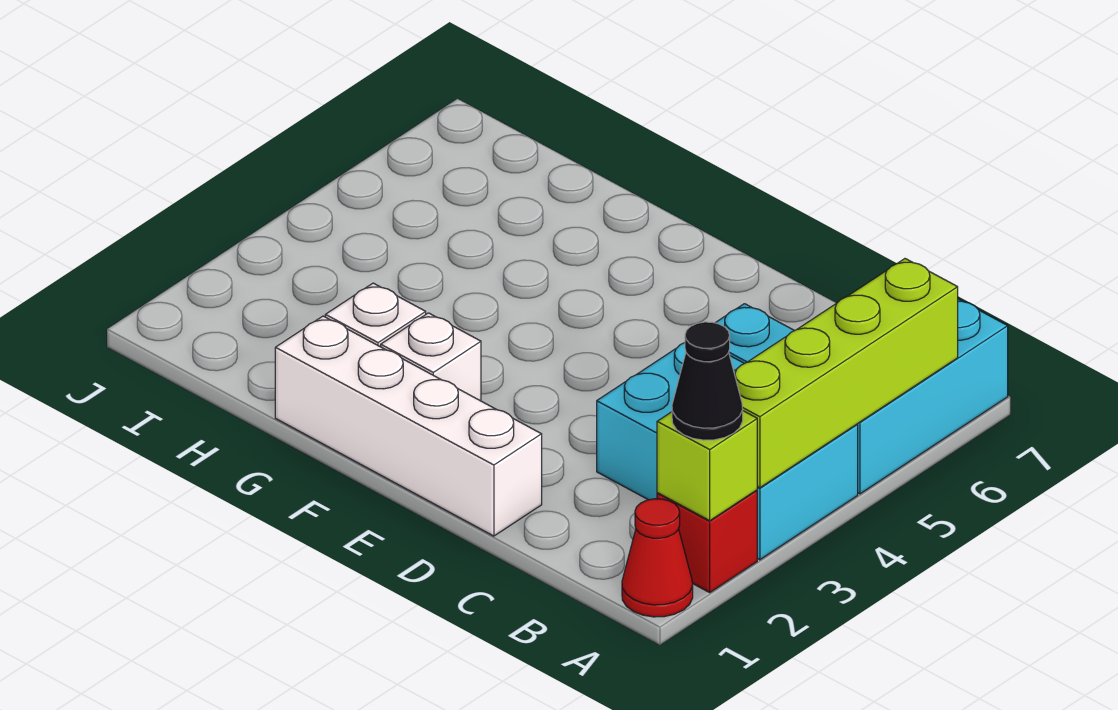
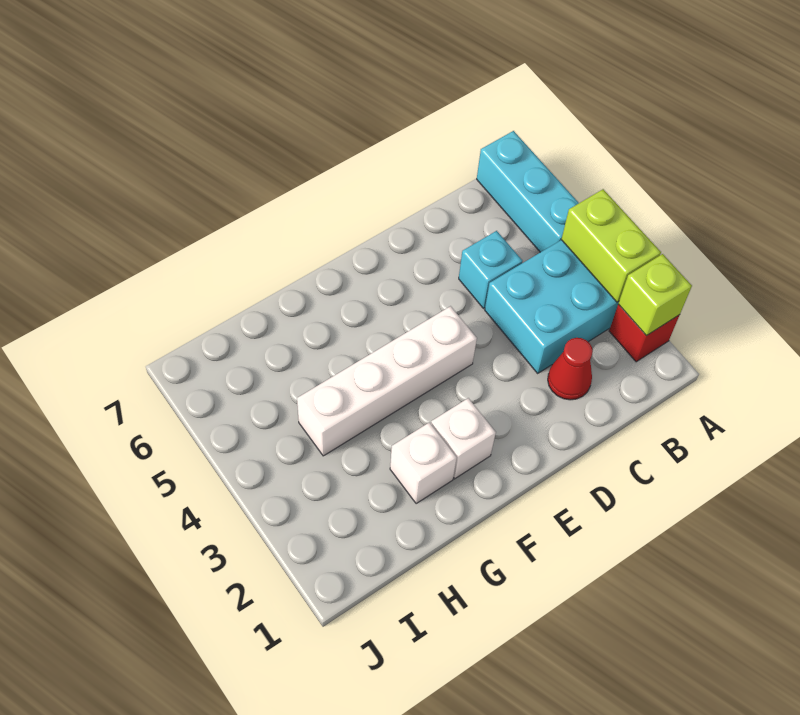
red 1x1 cone [622,499,693,617] -> red 1x1 cone moved to [548,338,593,400]
black 1x1 cone [672,322,743,440] -> none
lime 1x4 brick [734,259,958,488] -> lime 1x2 brick [561,189,661,302]
white 1x4 brick [275,316,542,536] -> white 1x4 brick moved to [297,306,477,456]

